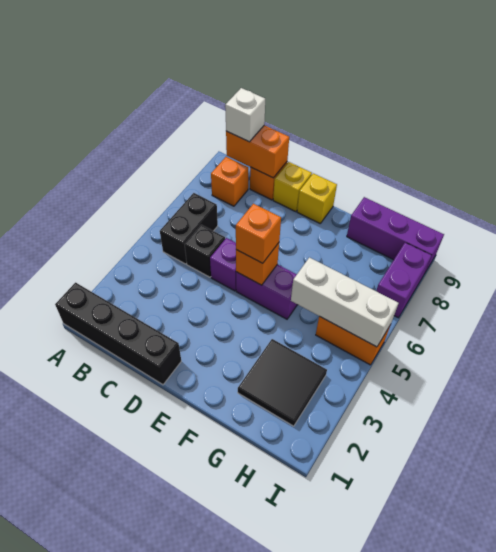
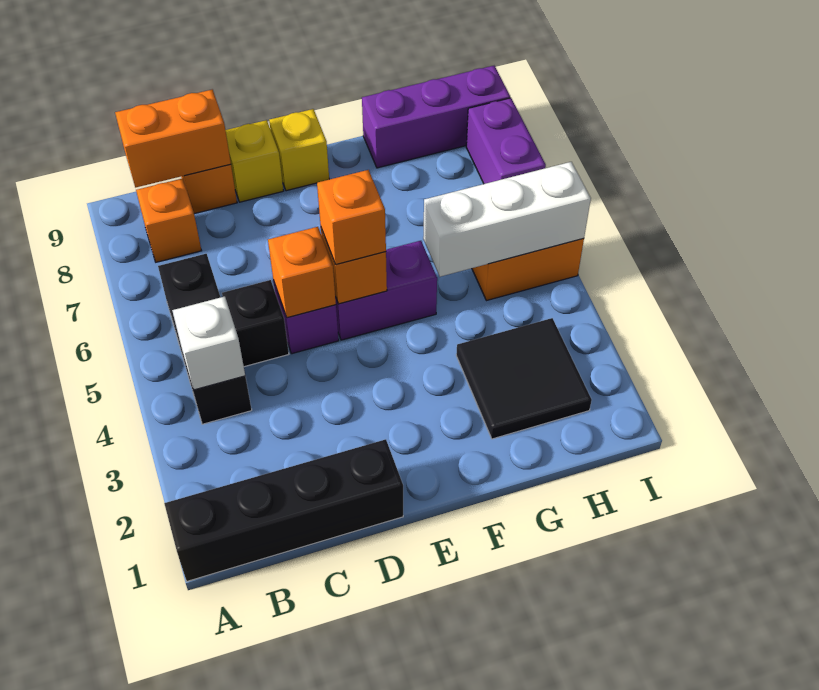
black 1x2 brick [160,193,218,264] -> black 1x3 brick [158,254,252,424]
white 1x1 brick [225,88,265,142] -> white 1x1 brick moved to [172,296,245,390]
none -> orange 1x1 brick [268,227,336,318]

